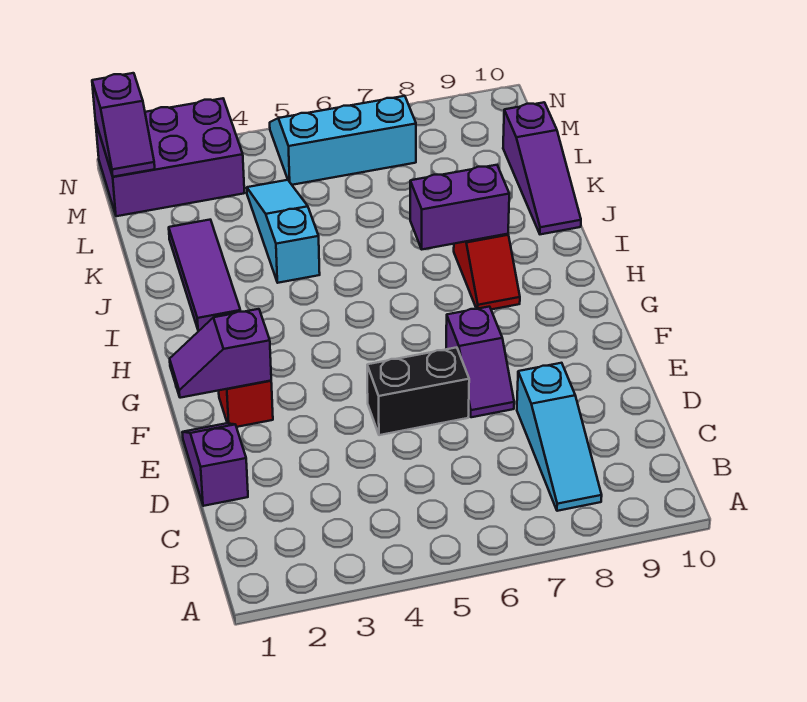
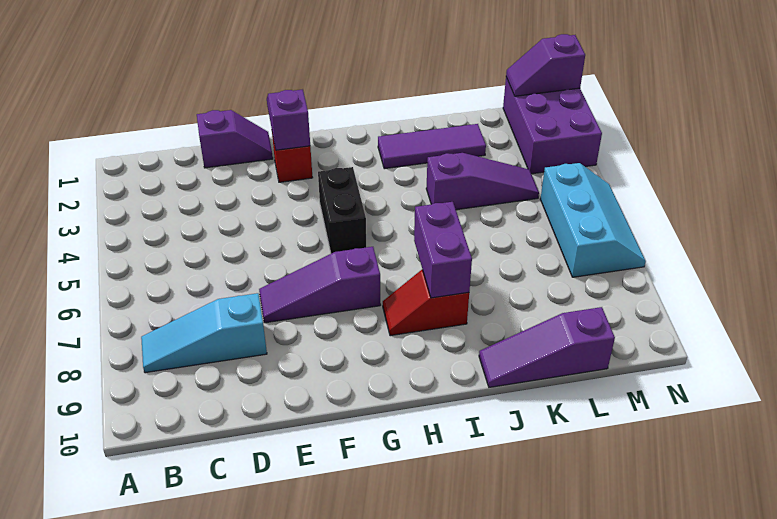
black 1x2 brick [367,347,469,435] -> black 1x2 brick moved to [318,167,366,254]
purple 1x2 slope [446,307,514,417] -> purple 1x3 slope [259,247,381,323]
cyan 1x3 slope [247,180,320,283] -> purple 1x3 slope [426,153,539,210]

